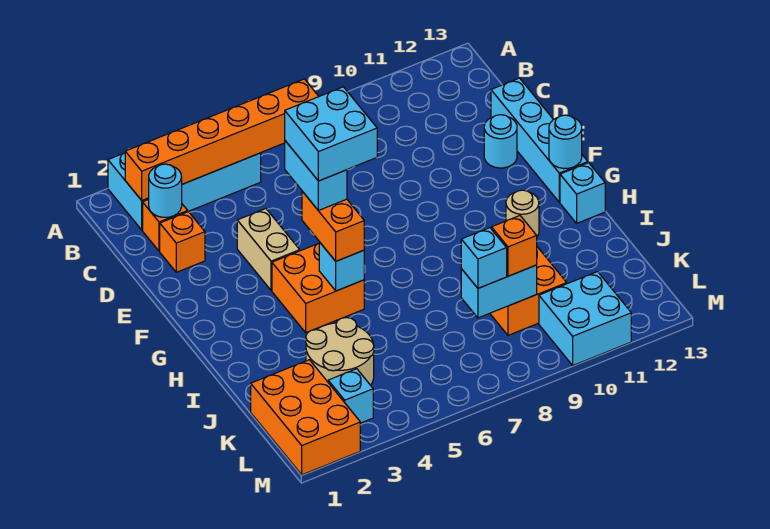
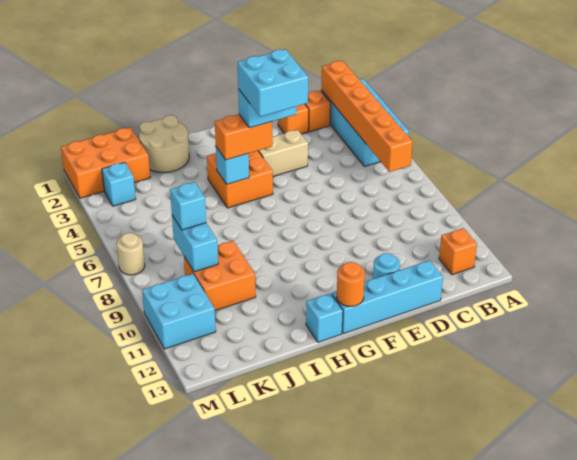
cyan 1x1 round brick [149,164,182,217] -> none
cyan 1x1 round brick [549,115,582,169] -> orange 1x1 round brick [337,262,365,306]
tan 1x1 round brick [506,190,539,237] -> tan 1x1 round brick moved to [117,233,145,275]
tan 2x2 round brick [306,317,374,385] -> tan 2x2 round brick moved to [139,115,189,172]
orange 1x1 brick [492,216,537,276] -> orange 1x1 brick moved to [439,228,477,275]

